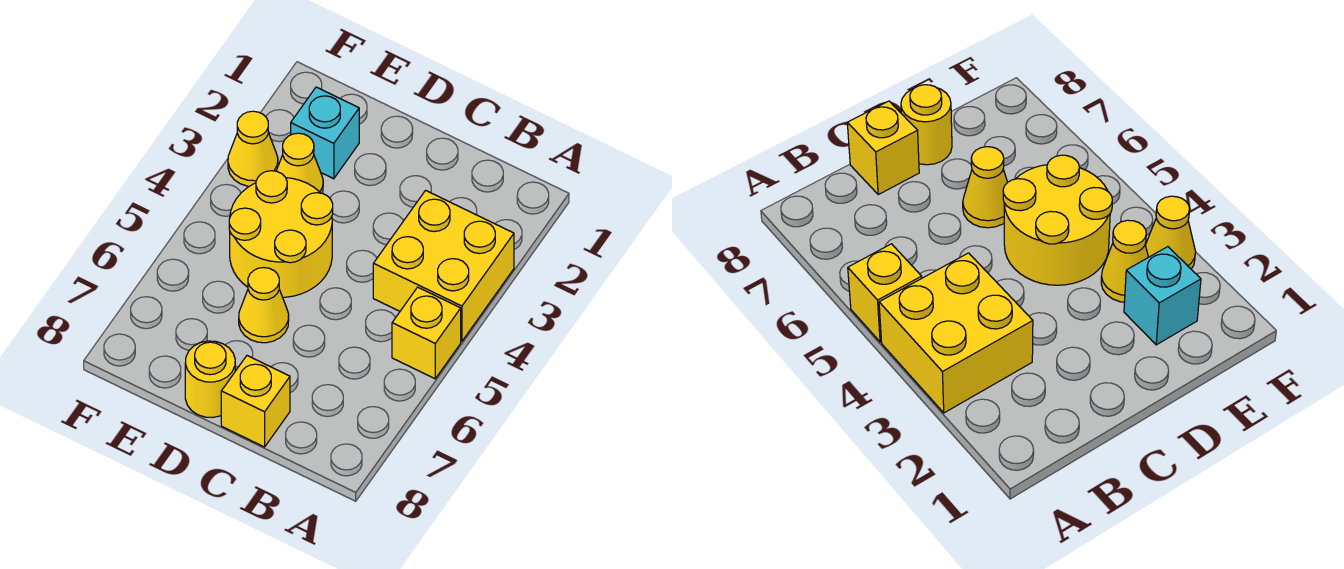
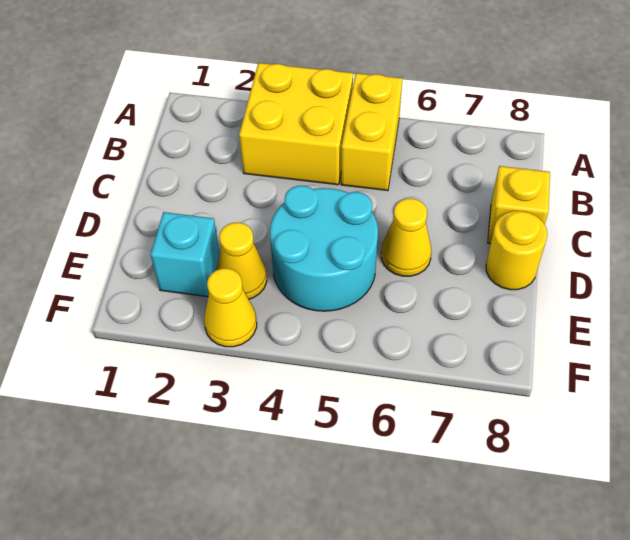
yellow 1x1 brick [392,287,461,379] -> yellow 1x2 brick [341,73,402,191]
yellow 2x2 round brick [229,171,333,297] -> cyan 2x2 round brick [270,186,378,311]

